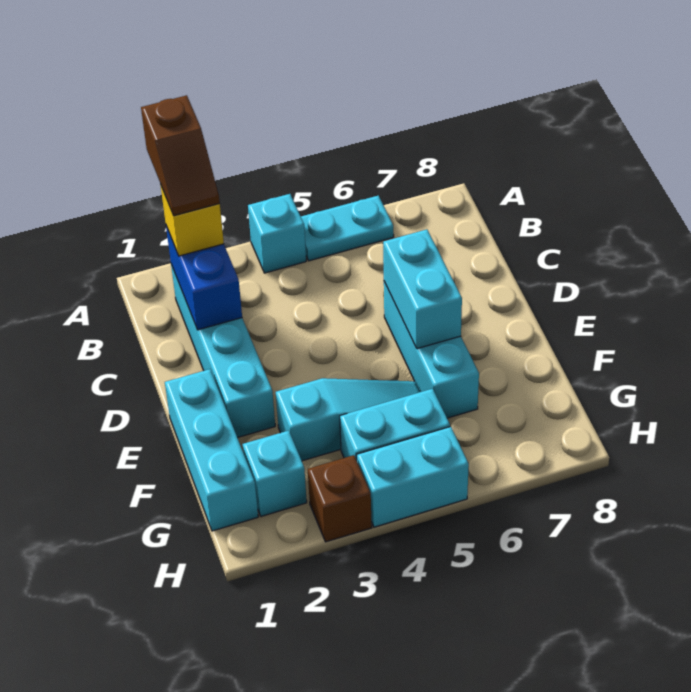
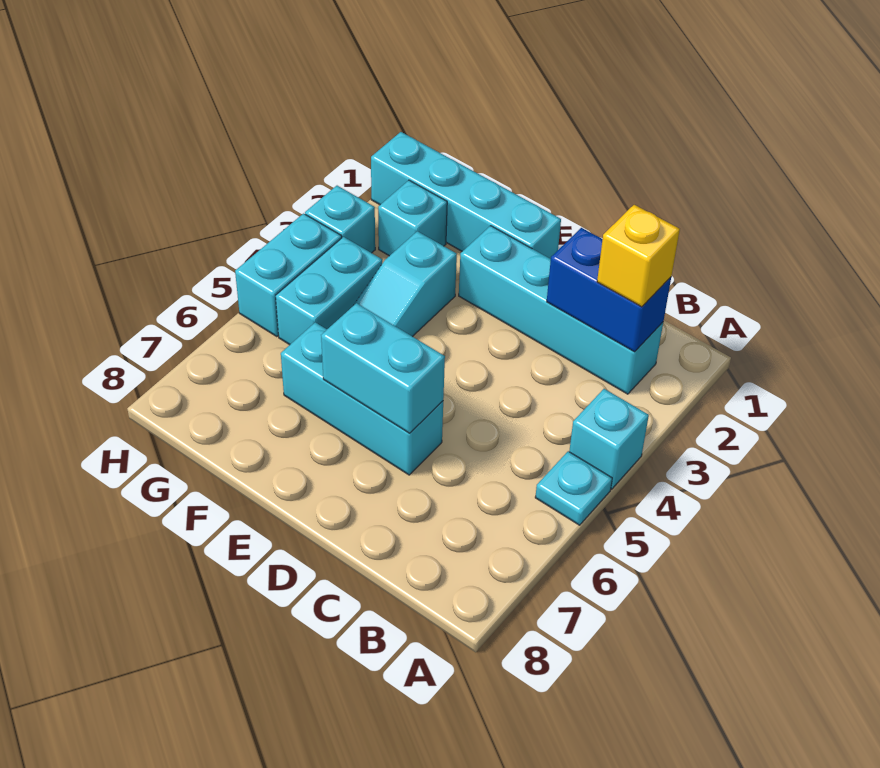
brown 1x2 slope [141,95,220,216] -> none
cyan 1x2 plate [301,196,394,261] -> cyan 1x1 plate [535,451,612,525]
cyan 1x3 brick [165,369,258,531] -> cyan 1x4 brick [371,132,561,259]
brown 1x1 brick [308,455,372,542] -> cyan 1x1 brick [305,186,375,253]

